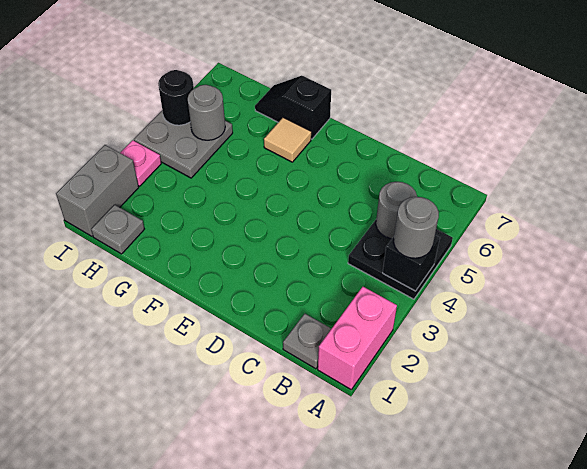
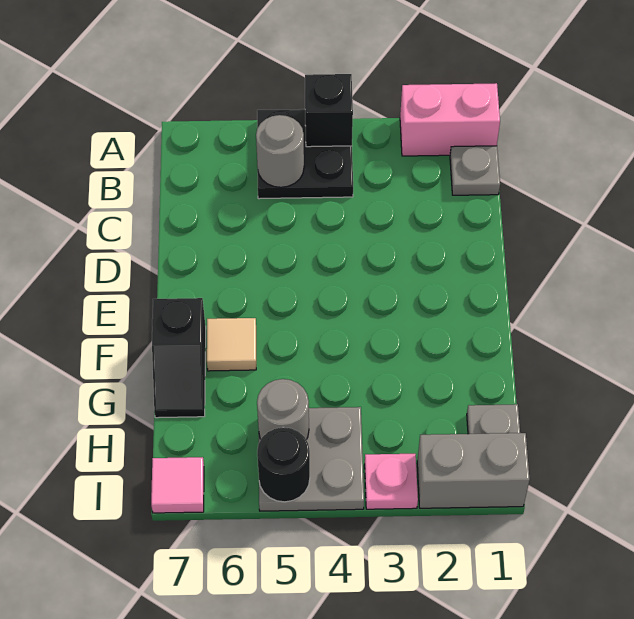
grey 1x1 round brick [394,197,439,258] -> none
none -> pink 1x1 tile [151,457,204,513]

